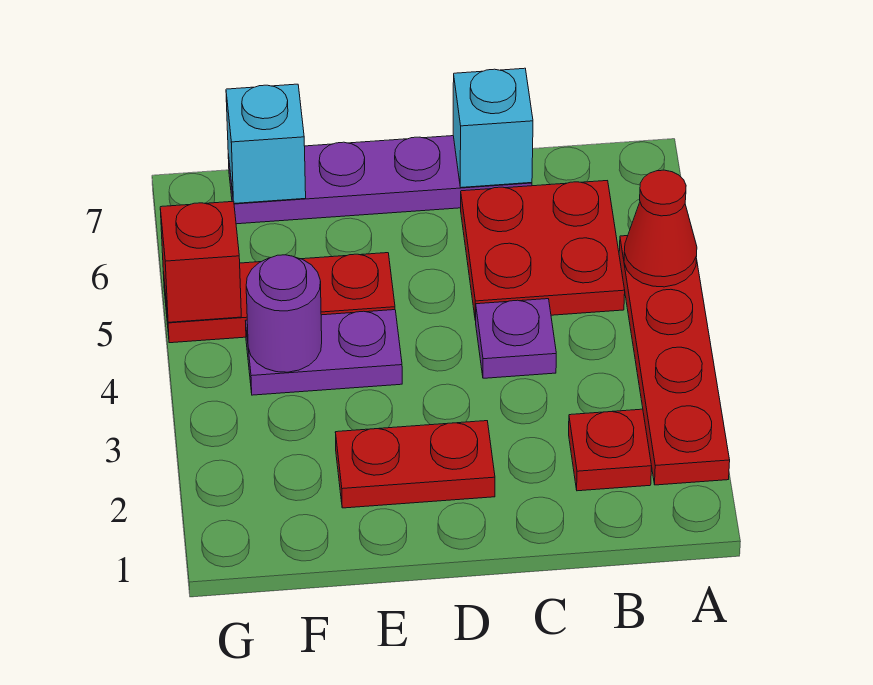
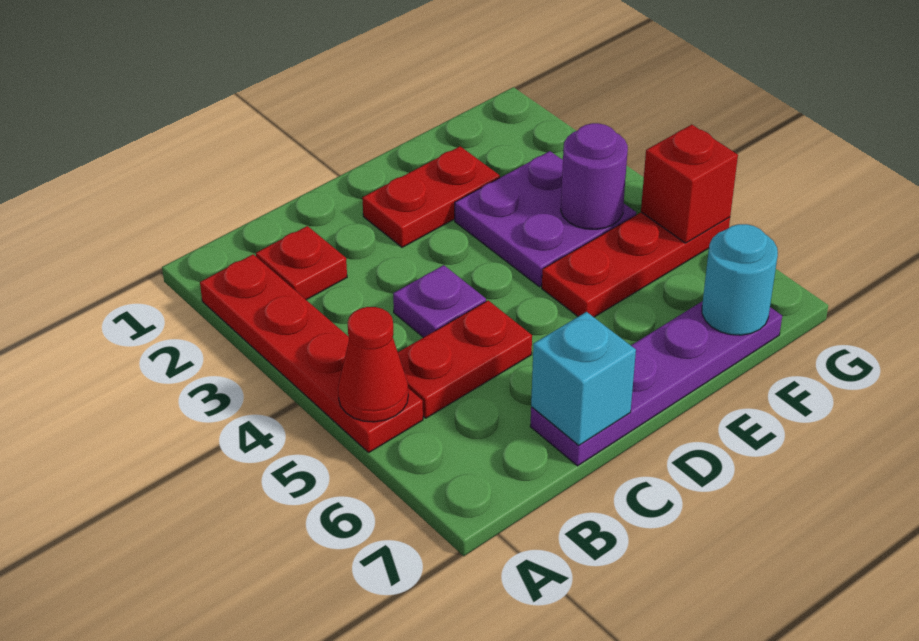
red 2x2 plate [461,181,625,320] -> red 1x2 plate [398,301,532,418]
purple 1x2 plate [246,310,402,395] -> purple 2x2 plate [455,151,636,287]
cyan 1x1 brick [226,84,306,204] -> cyan 1x1 round brick [702,224,778,335]

